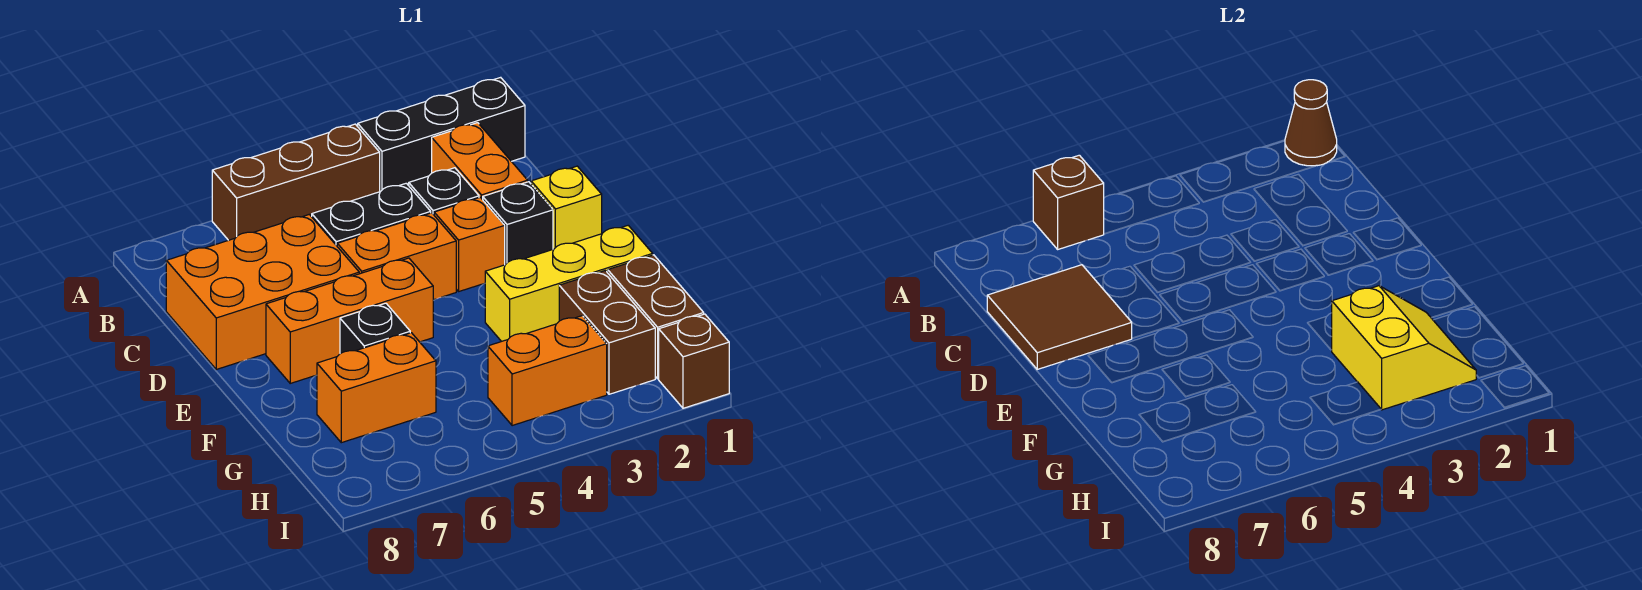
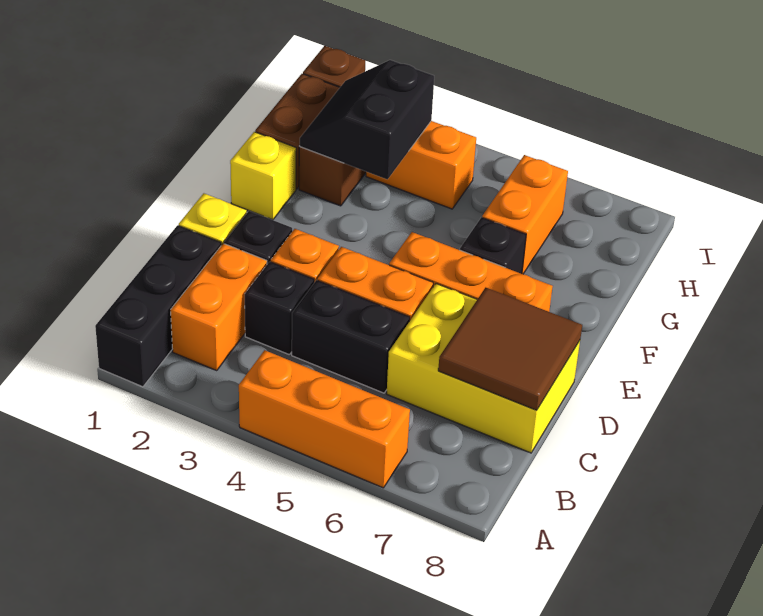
black 1x3 brick [358,77,525,192] -> black 1x3 brick turned to [95,225,221,387]
brown 1x1 cone [1285,80,1337,166] -> none
brown 1x3 brick [212,124,380,240] -> orange 1x3 brick [239,350,410,488]
brown 1x1 brick [1033,155,1104,249] -> none
orange 2x3 brick [166,214,359,369] -> yellow 2x3 brick [387,284,580,453]
yellow 1x3 brick [485,225,653,342] -> yellow 1x1 brick [230,132,296,220]
yellow 2x2 slope [1332,286,1476,410] -> black 2x2 slope [300,60,434,179]
orange 1x2 brick [317,333,436,443] -> orange 1x2 brick turned to [482,155,568,274]

